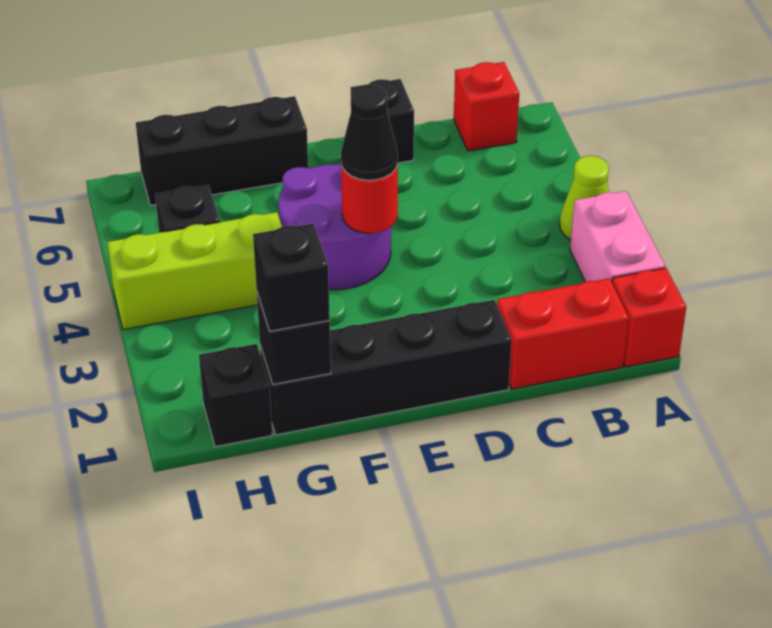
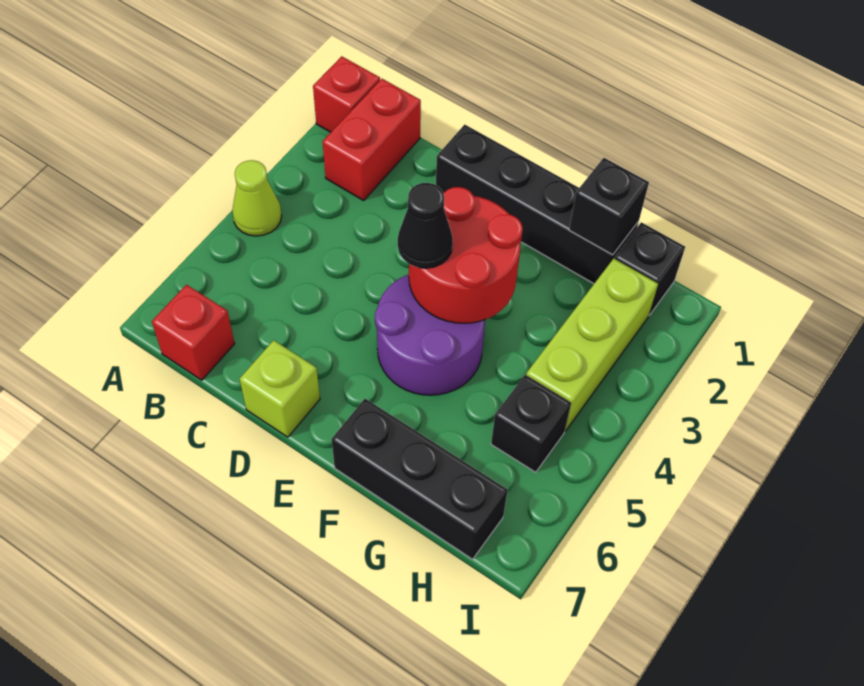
pink 1x2 brick [570,191,665,282] -> none
red 1x2 brick [497,278,629,389] -> red 1x2 brick turned to [323,79,421,201]
black 1x1 brick [351,79,414,163] -> lime 1x1 brick [240,340,320,437]
red 1x1 round brick [341,164,398,233] -> red 2x2 round brick [409,187,523,323]
black 1x1 brick [253,224,330,331] -> none
lime 1x3 brick [107,212,282,330] -> lime 1x3 brick turned to [526,259,658,431]

